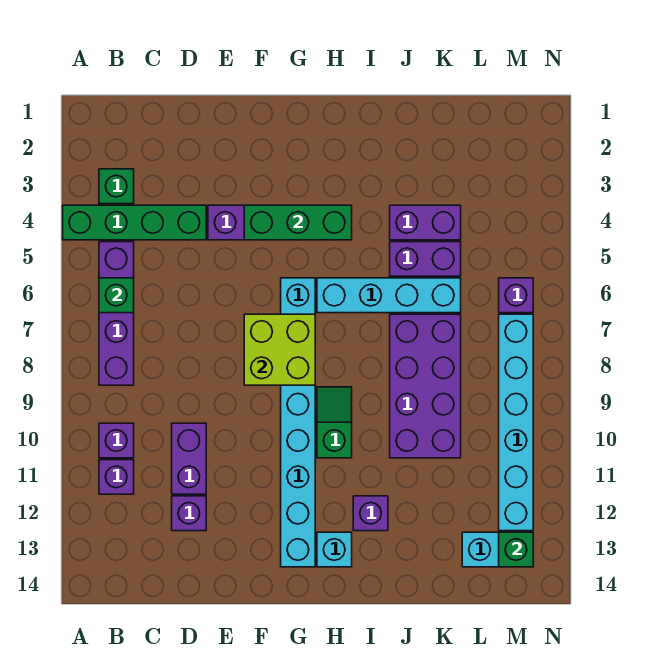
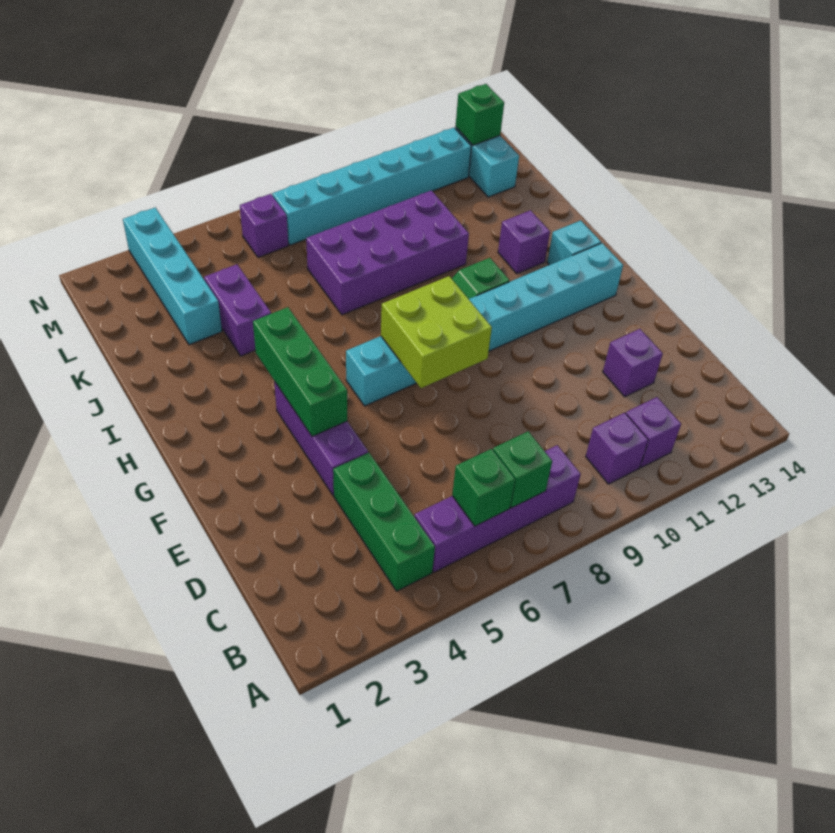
green 1x4 brick [63,205,206,240] -> green 1x3 brick [333,453,435,591]
green 1x1 brick [99,169,134,204] -> green 1x1 brick moved to [493,431,552,508]
purple 1x2 brick [172,423,206,494] -> none
cyan 1x4 brick [317,278,461,313] -> cyan 1x4 brick moved to [123,208,222,345]
purple 1x2 brick [390,242,461,276] -> none

